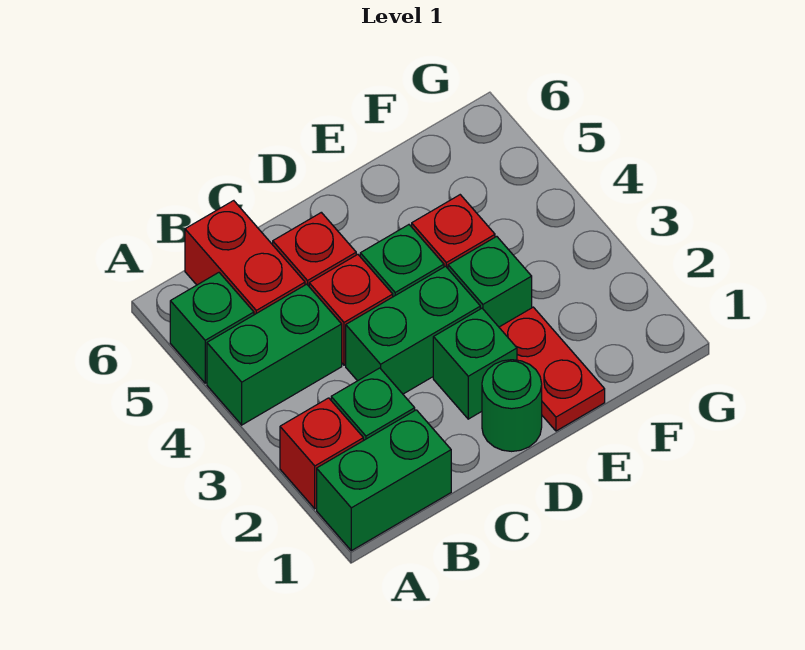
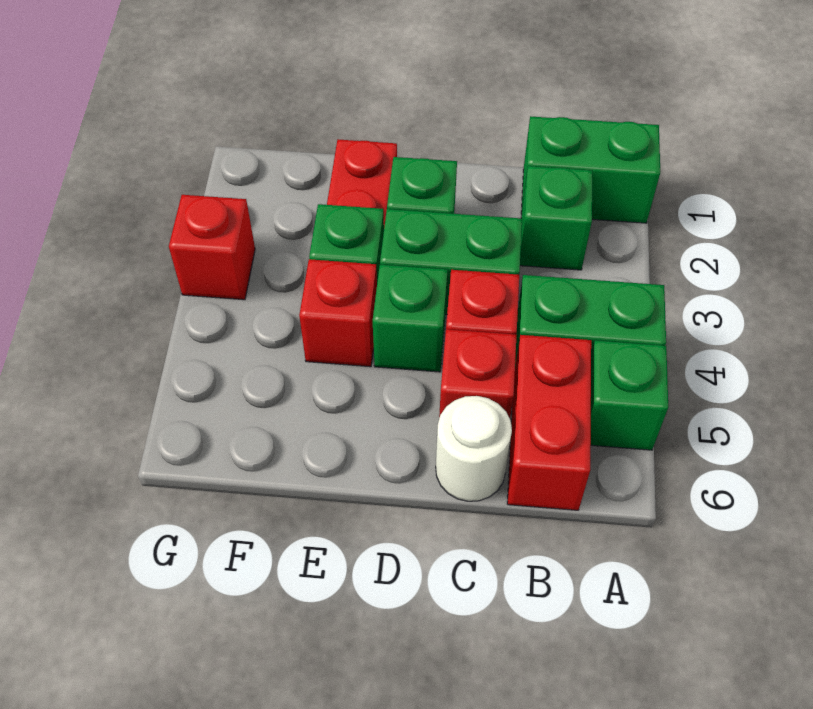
red 1x1 brick [280,398,363,509] -> red 1x1 brick moved to [169,195,255,300]
none -> white 1x1 round brick [436,396,512,501]
green 1x1 round brick [482,360,542,451] -> none

